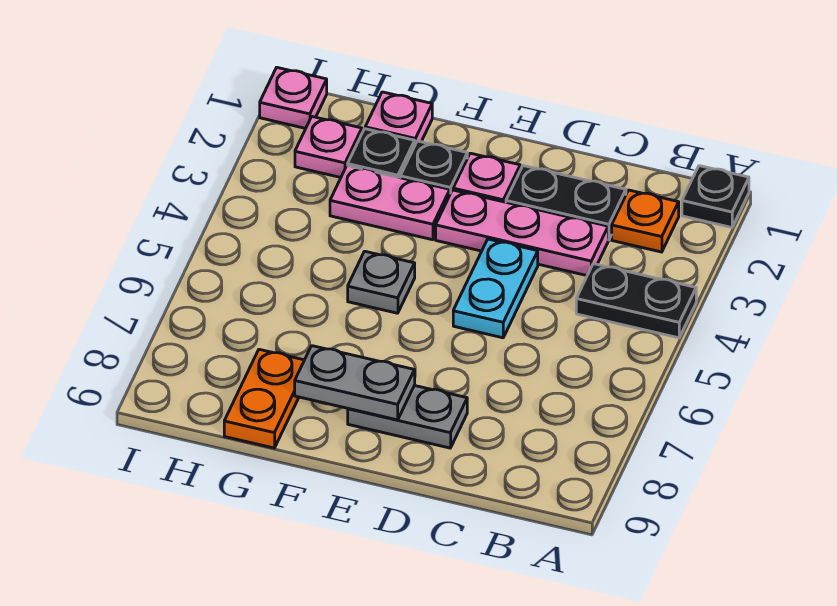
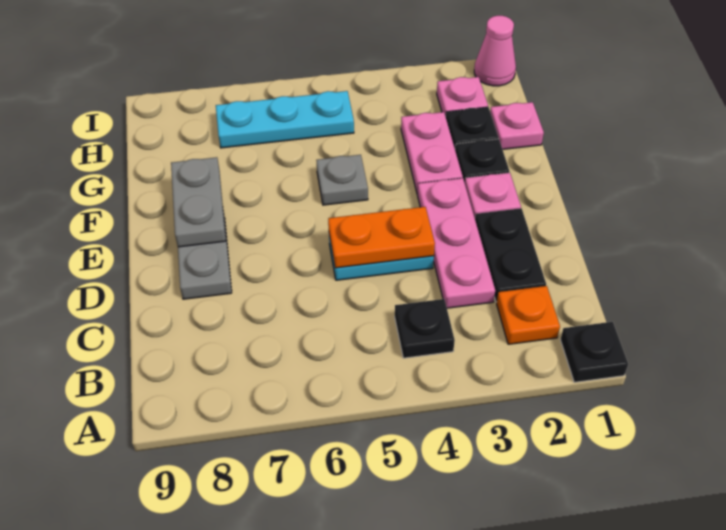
black 1x2 plate [576,264,696,338] -> black 1x1 plate [395,299,455,358]
orange 1x2 plate [224,349,304,448] -> orange 1x2 plate moved to [328,207,435,268]
none -> cyan 1x3 plate [216,91,354,148]
pink 1x1 plate [260,68,327,128] -> pink 1x1 cone [474,16,516,86]

